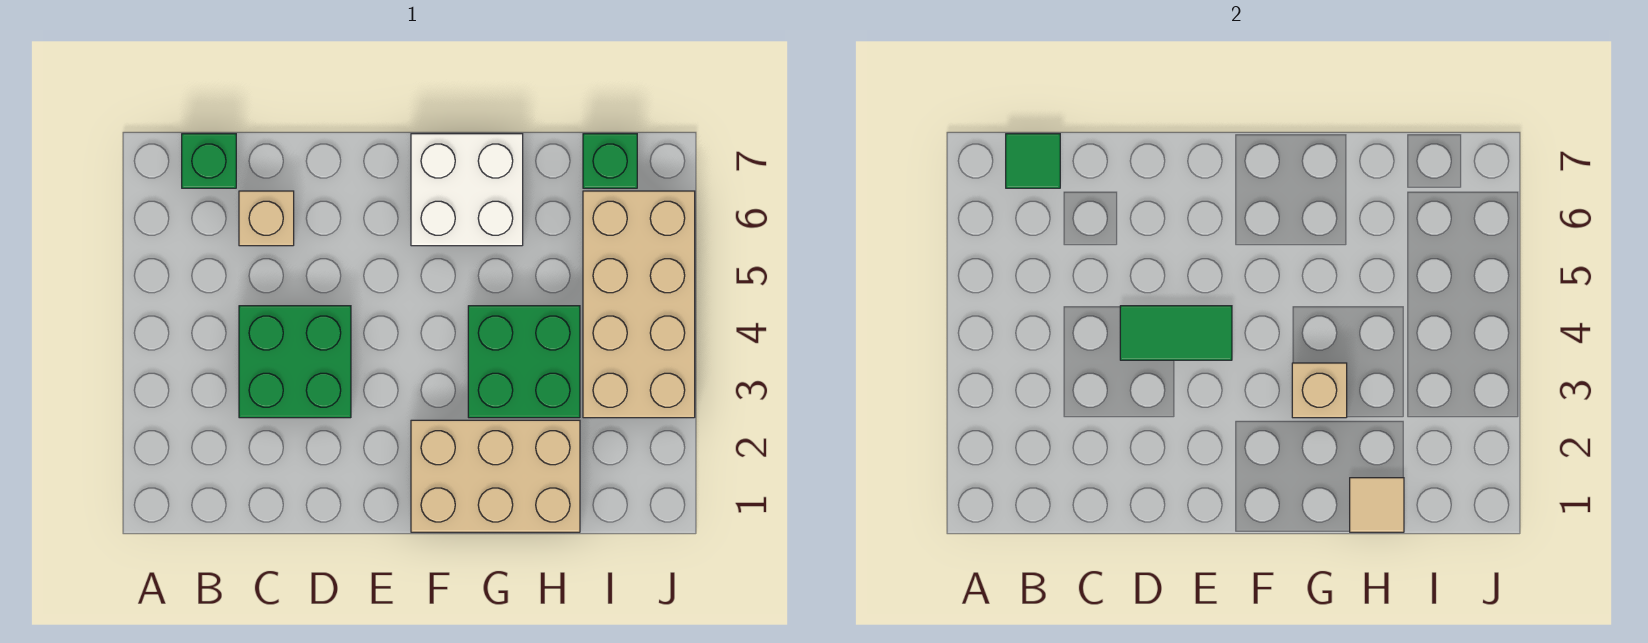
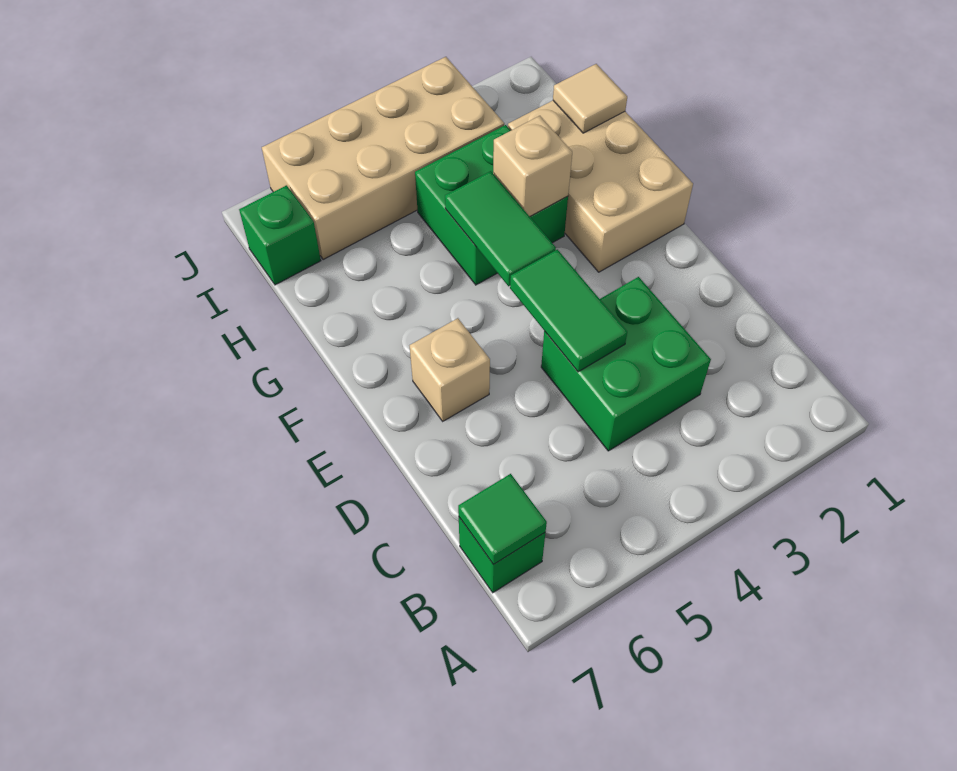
tan 1x1 brick [239,191,294,246] -> tan 1x1 brick moved to [410,318,490,421]
none -> green 1x2 tile [445,171,556,286]
white 2x2 brick [411,134,523,246] -> none

